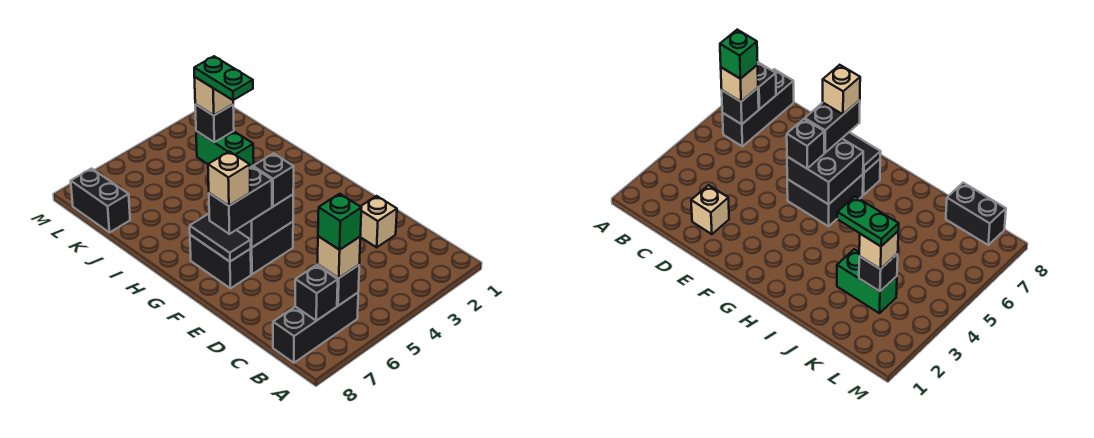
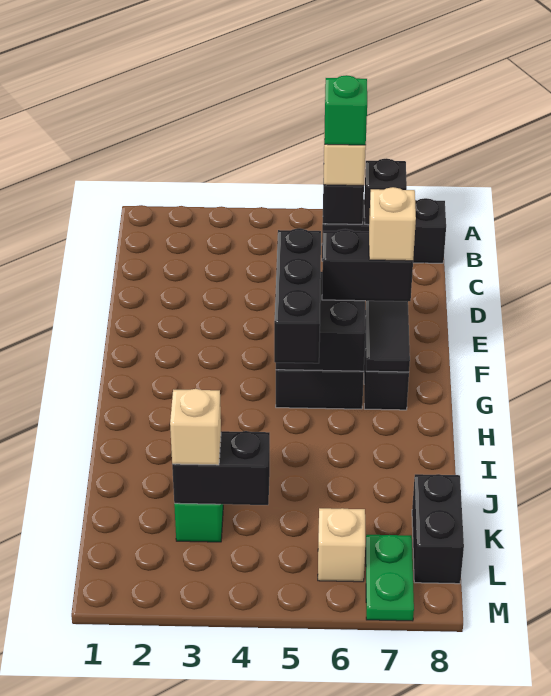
tan 1x1 brick [360,196,397,247] -> tan 1x1 brick moved to [318,508,365,582]
black 1x1 brick [253,154,294,207] -> black 1x3 brick [274,228,321,363]
green 1x2 plate [194,56,253,100] -> green 1x2 plate moved to [366,535,414,621]
black 1x1 brick [195,104,234,142] -> black 1x2 brick [172,431,270,505]

